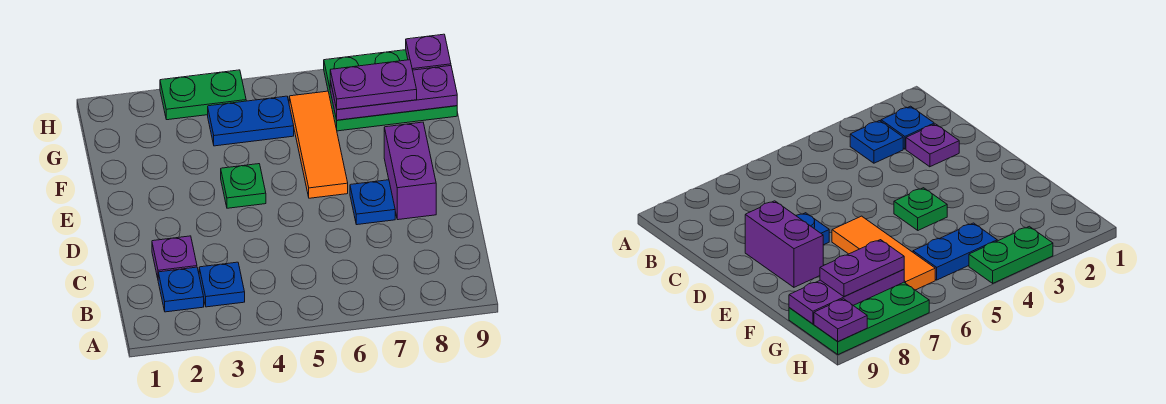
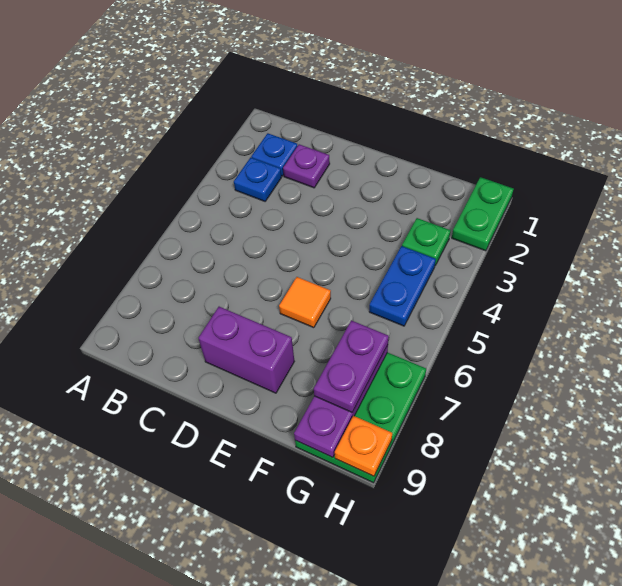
blue 1x1 plate [350,180,395,225] -> none
green 1x1 plate [221,164,266,208] -> green 1x1 plate moved to [402,218,451,265]
orange 1x3 tile [289,91,348,198] -> orange 1x1 tile [279,277,331,328]
green 1x2 plate [160,70,246,120] -> green 1x2 plate moved to [452,177,514,251]
purple 1x1 plate [406,34,451,70] -> orange 1x1 plate [335,416,392,476]

